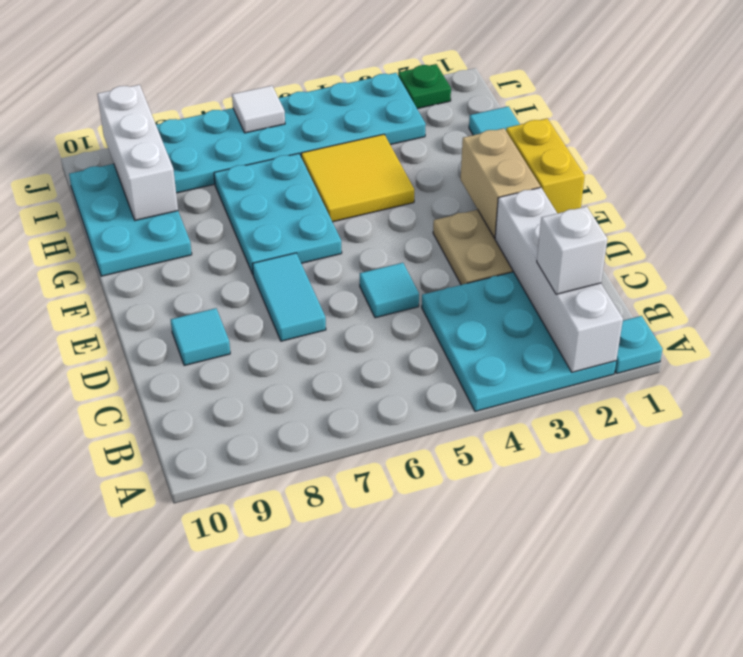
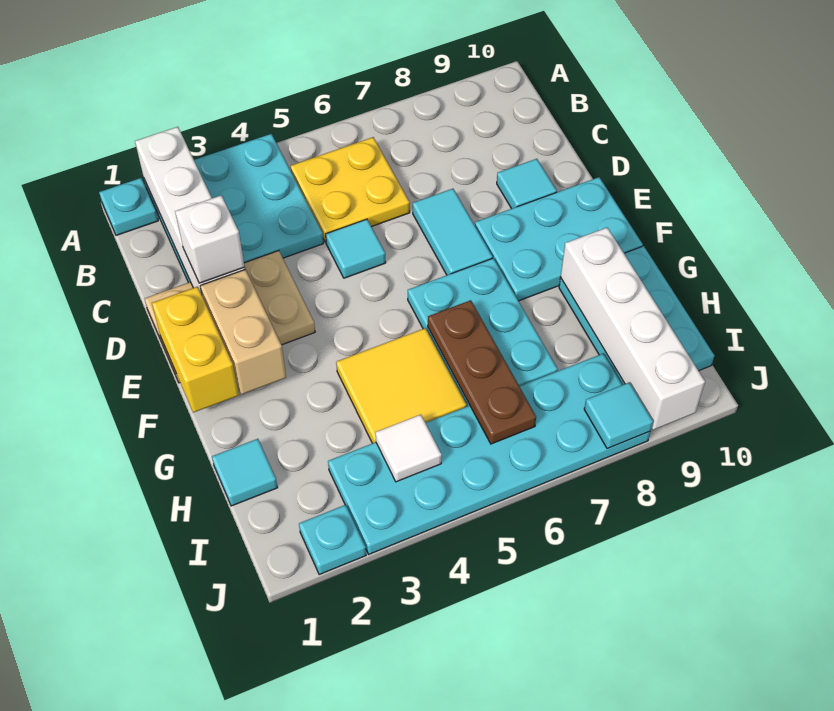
white 1x1 brick [537,206,607,294] -> white 1x1 brick moved to [175,195,245,283]
none -> yellow 2x2 plate [291,137,410,243]
none -> cyan 2x3 plate [475,177,643,301]
none -> brown 1x3 plate [428,300,536,444]
white 1x3 brick [97,85,178,220] -> white 1x4 brick [561,228,705,430]
green 1x1 plate [398,64,451,109] -> cyan 1x1 plate [299,505,366,575]
white 1x1 tile [232,86,285,133] -> white 1x1 tile moved to [375,415,442,482]
none -> cyan 1x1 tile [584,382,653,449]

